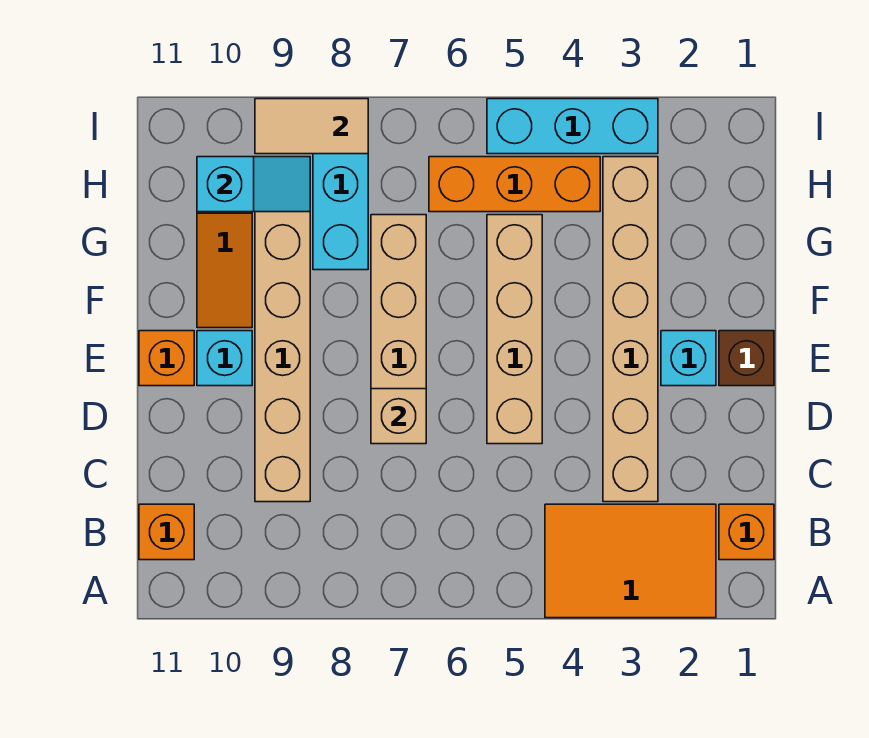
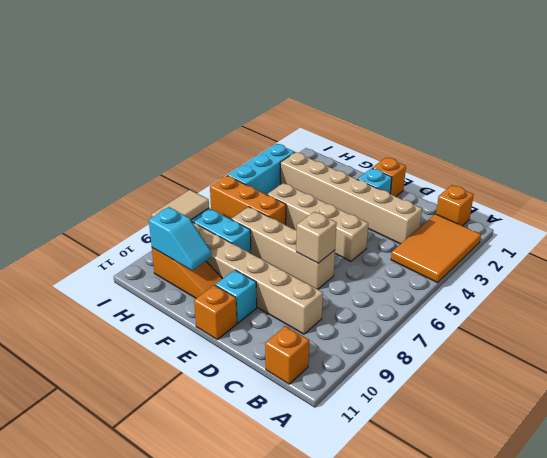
brown 1x1 brick [719,331,774,386] -> orange 1x1 brick [373,158,406,196]
orange 1x3 brick [429,157,600,212] -> orange 1x3 brick turned to [210,175,286,225]
cyan 1x2 slope [197,157,310,212] -> cyan 1x2 slope turned to [149,207,212,270]

